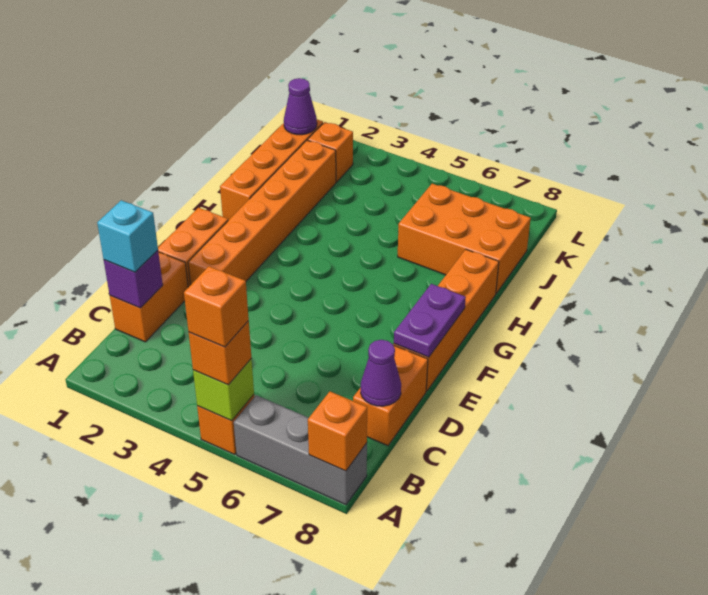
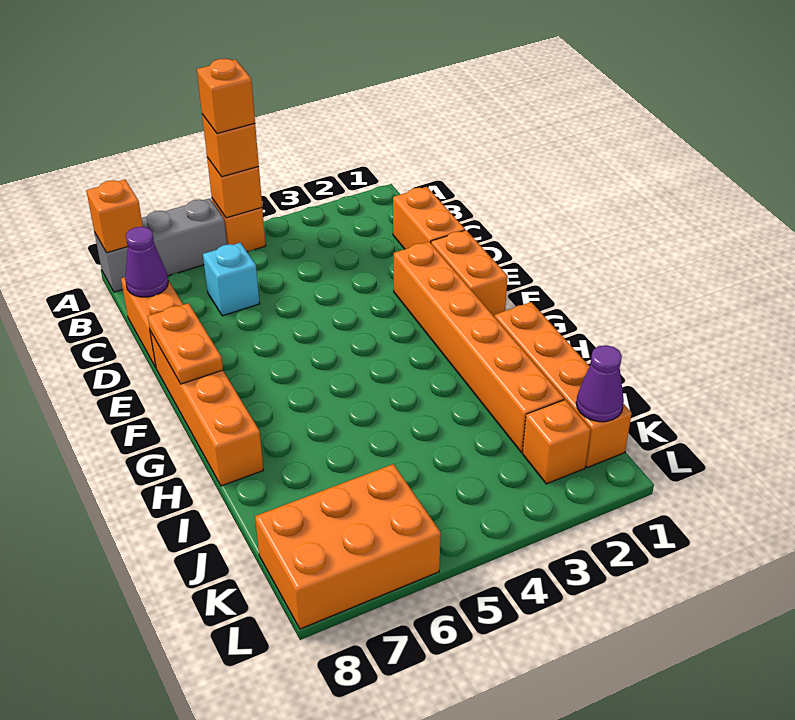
lime 1x1 brick [193,359,254,421] -> orange 1x1 brick [207,157,262,218]
purple 1x1 brick [104,250,163,308] -> none
cyan 1x1 brick [97,200,158,272] -> cyan 1x1 brick moved to [203,243,260,316]
purple 1x2 plate [394,284,466,357] -> orange 1x2 plate [148,303,223,384]
orange 2x3 brick [398,184,531,293] -> orange 2x3 brick moved to [255,464,441,629]

